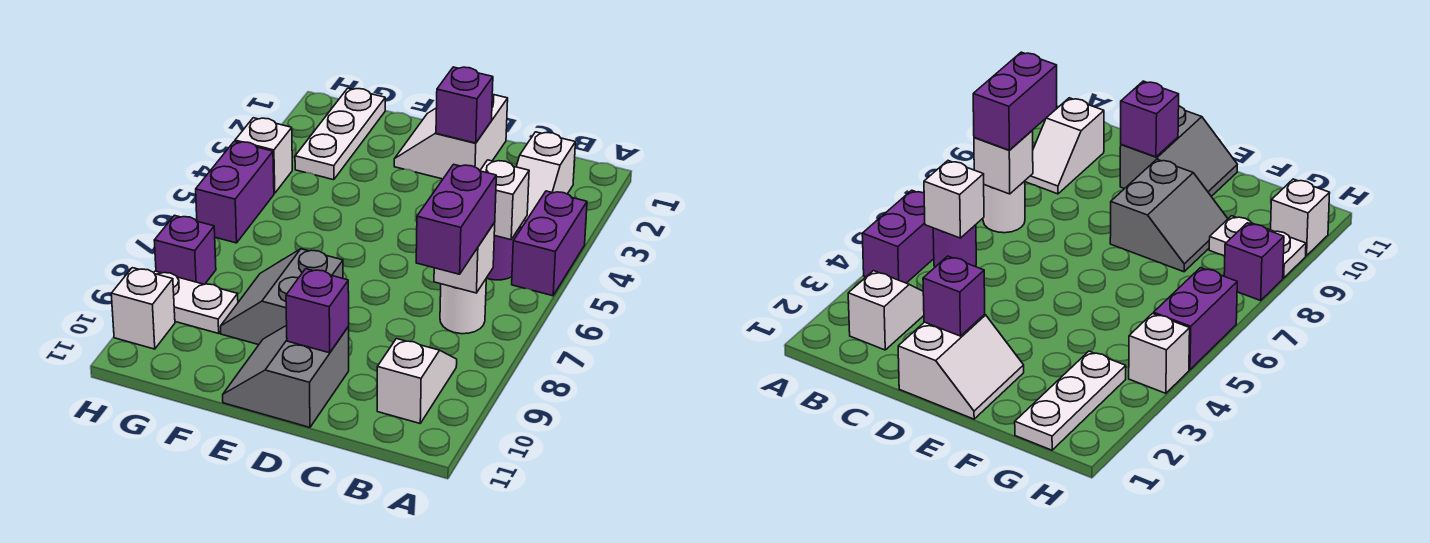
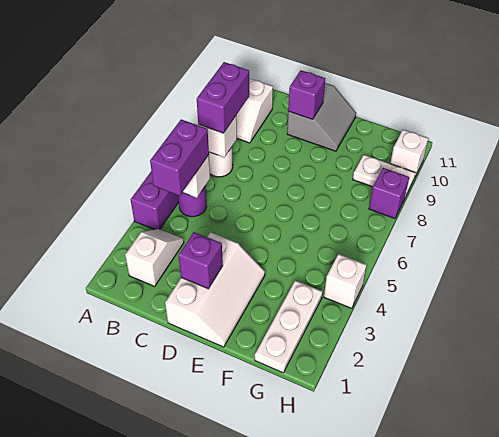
white 2x2 slope [394,94,508,179] -> white 2x3 slope [165,232,265,347]
grey 2x2 slope [221,249,343,345] -> none
purple 1x2 brick [196,141,274,243] -> purple 1x2 brick moved to [150,119,209,196]

